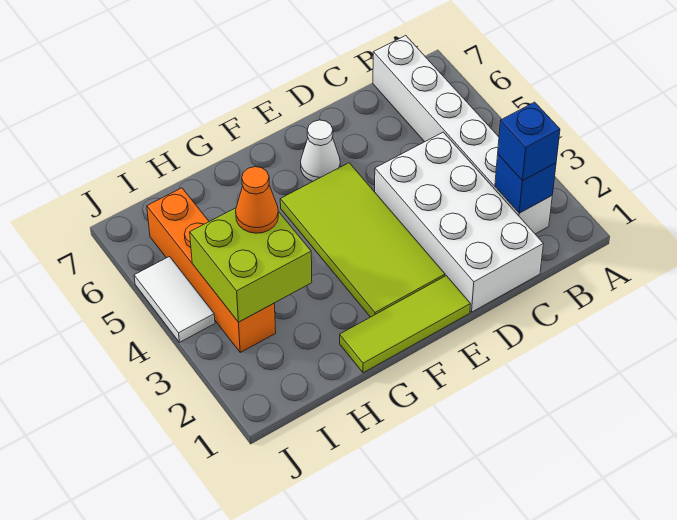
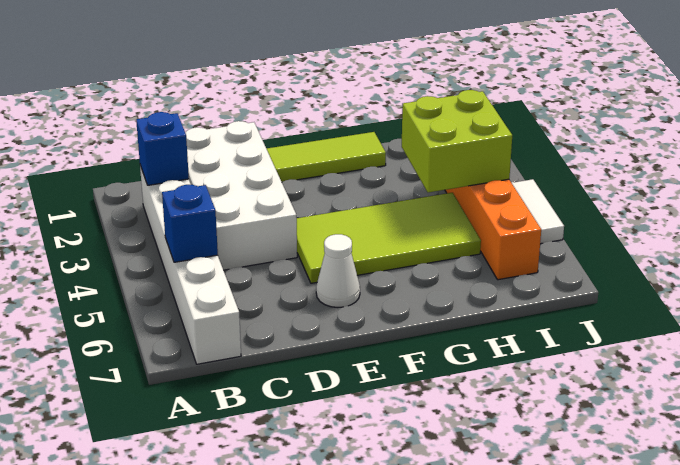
blue 1x1 brick [498,102,560,181] -> blue 1x1 brick moved to [162,185,218,262]
lime 2x4 tile [280,163,445,317] -> lime 2x4 tile turned to [297,193,481,283]
orange 1x1 cone [236,167,278,233] -> none

